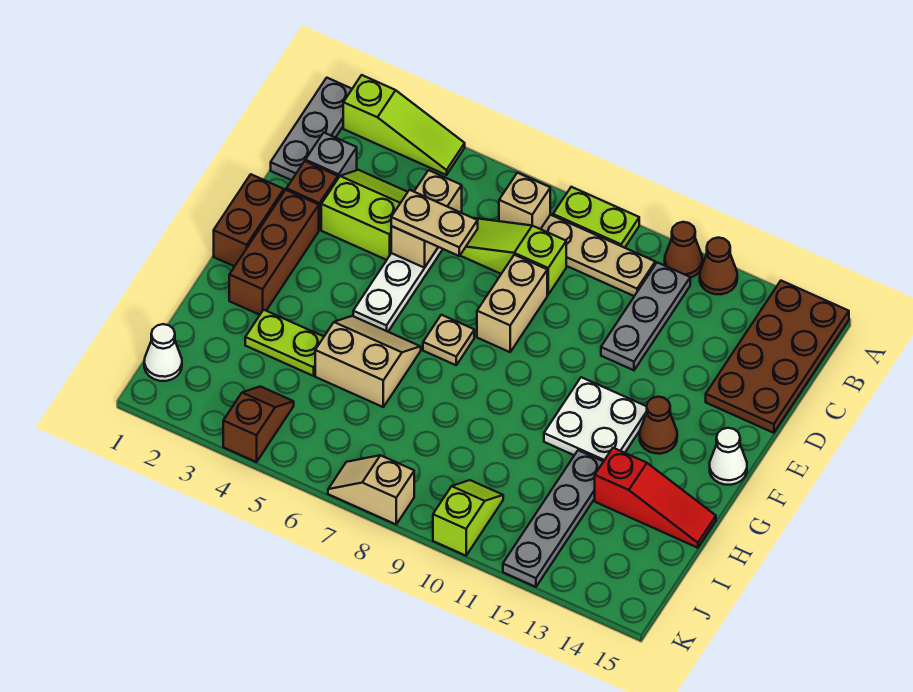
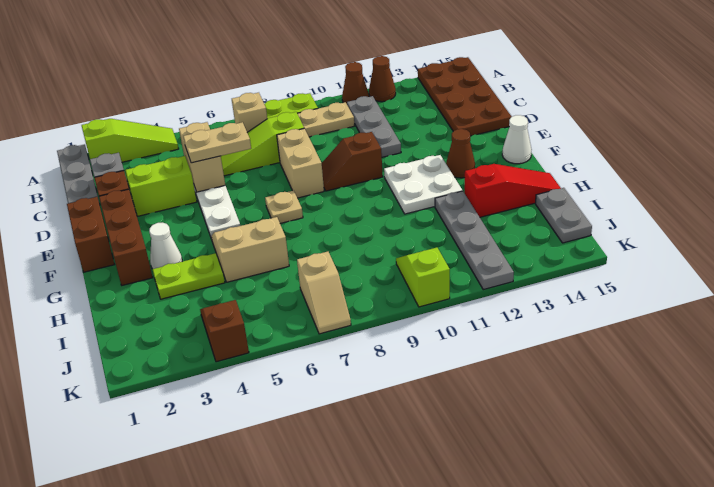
none -> brown 1x2 slope [322,132,383,191]
none -> grey 1x2 plate [536,188,592,243]
white 1x1 cone [144,324,182,381] -> white 1x1 cone moved to [149,223,182,269]
tan 1x2 slope [328,455,414,524] -> tan 1x2 slope turned to [297,252,351,334]

